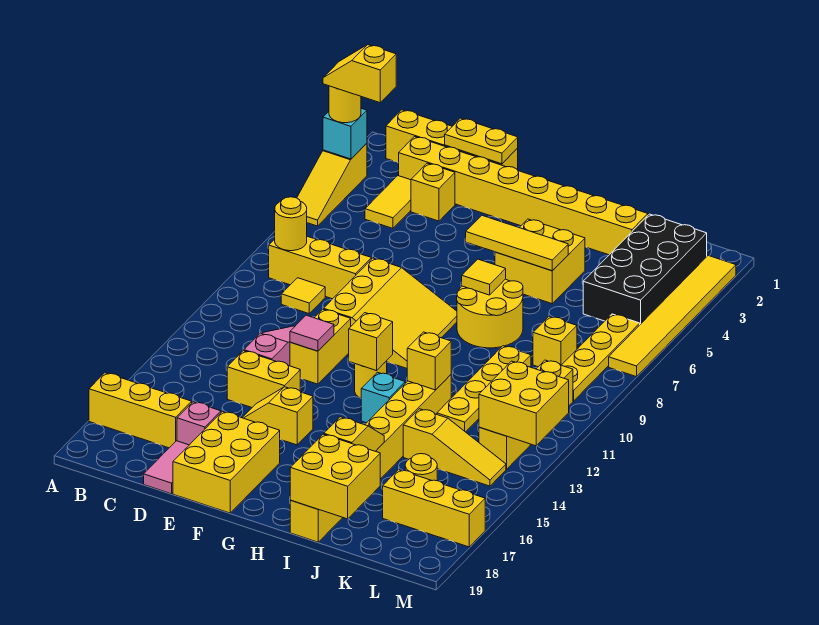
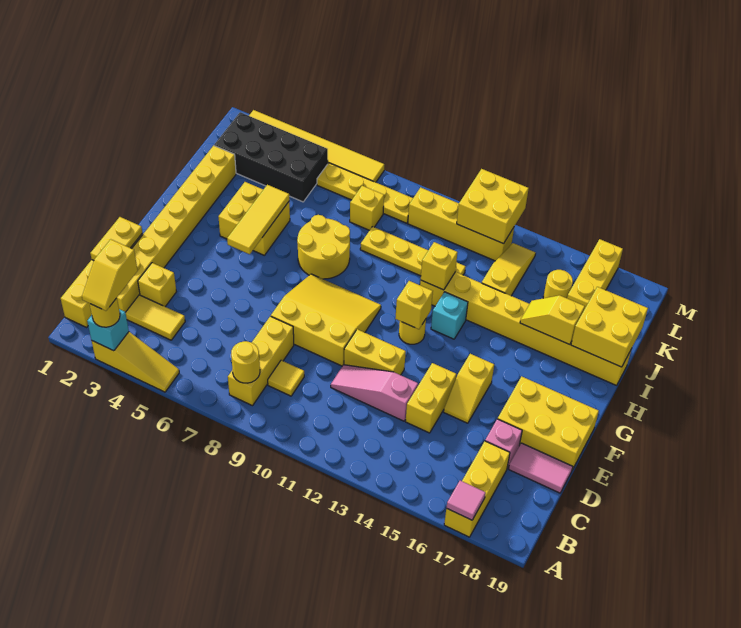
pink 1x1 tile [290,315,334,351] -> pink 1x1 tile moved to [446,481,486,520]
yellow 1x1 tile [462,259,506,295] -> none

